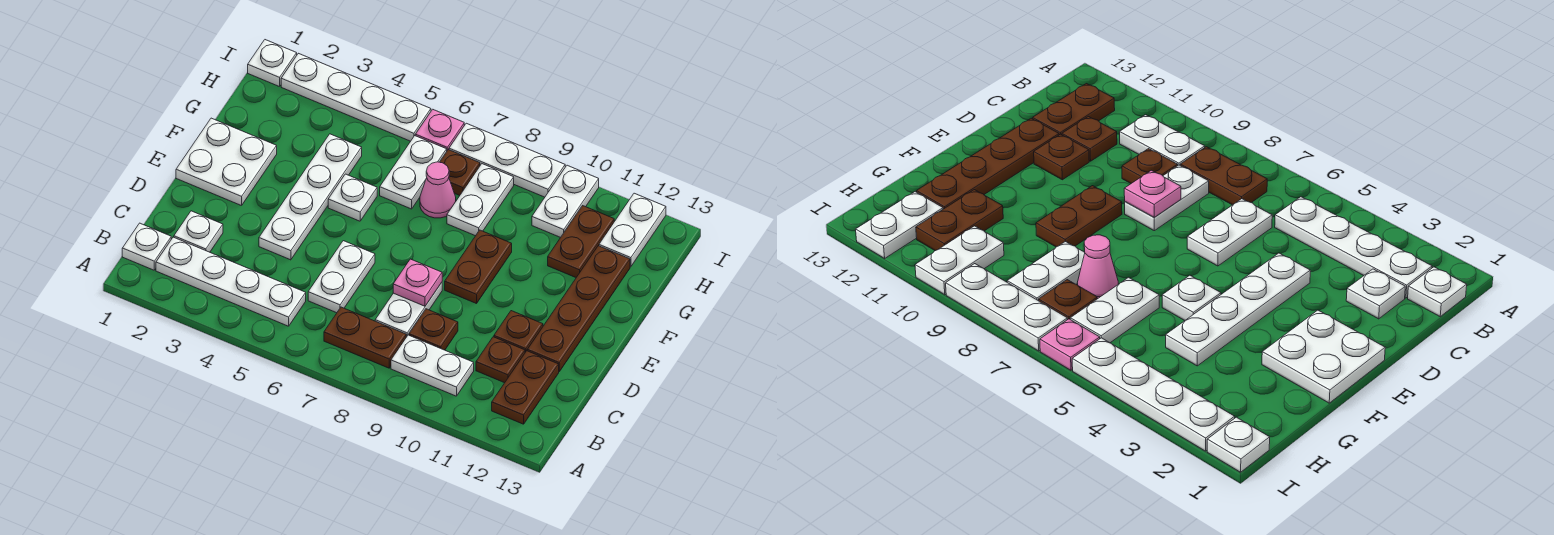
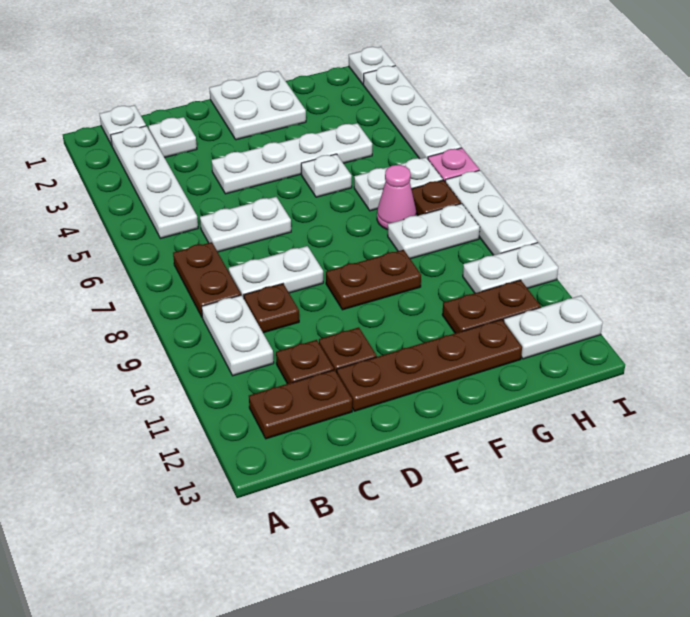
pink 1x1 plate [393,259,442,306] -> none

